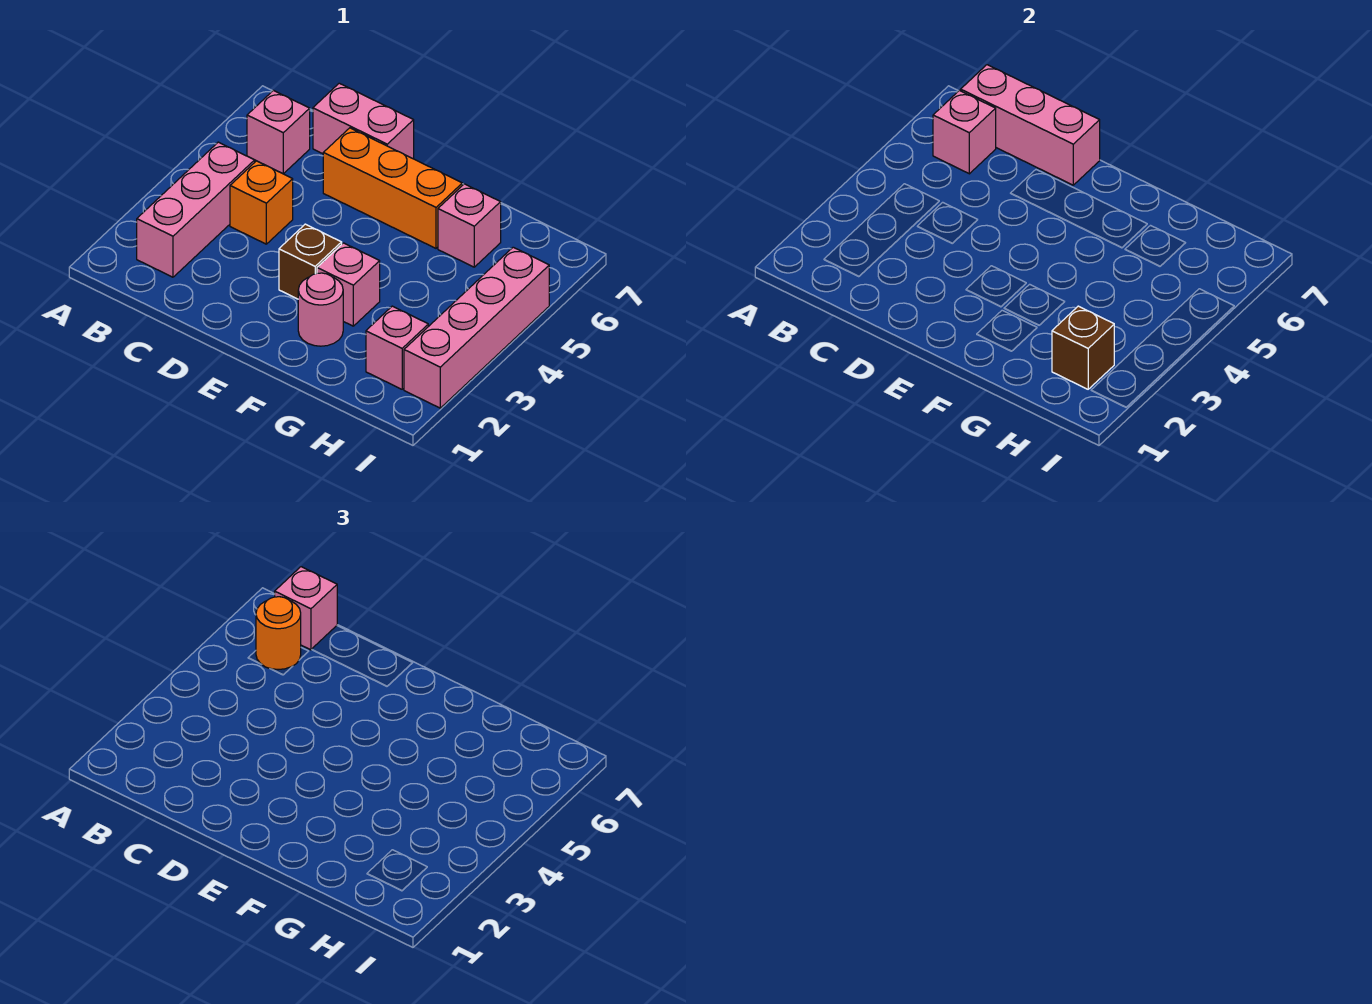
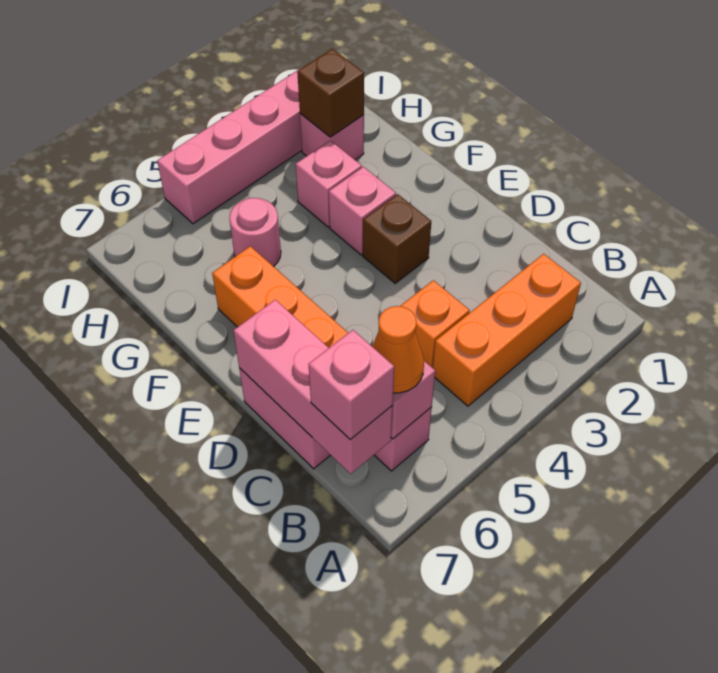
pink 1x3 brick [137,142,255,277] -> orange 1x3 brick [433,254,581,406]
orange 1x1 round brick [256,597,301,670] -> orange 1x1 cone [372,306,424,393]
pink 1x1 round brick [298,273,343,346] -> pink 1x1 round brick moved to [229,198,281,267]
pink 1x1 brick [438,184,501,267] -> pink 1x1 brick moved to [296,140,362,227]

